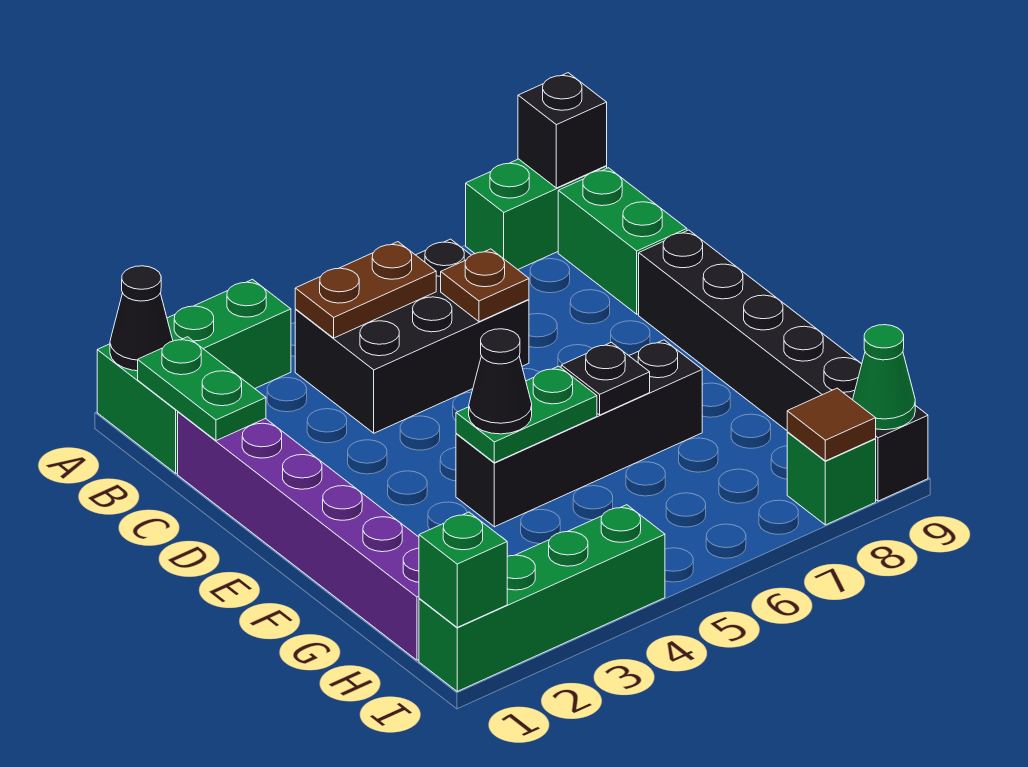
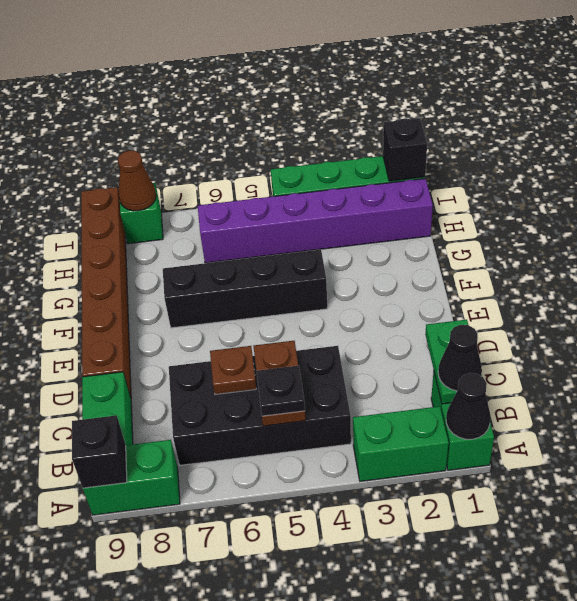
black 2x3 brick [295,239,529,433] -> black 2x4 brick [169,346,351,465]
brown 1x2 plate [295,242,436,338] -> brown 1x2 plate turned to [253,341,306,426]
purple 1x6 brick [178,412,419,660] -> purple 1x6 brick turned to [198,179,433,263]
black 1x6 brick [639,230,928,501] -> brown 1x6 brick [81,187,131,398]
green 1x2 plate [456,366,597,463] -> none
black 1x1 cone [469,329,532,434] -> black 1x1 cone moved to [438,325,482,391]
black 1x1 plate [561,342,650,415] -> black 1x1 plate moved to [256,365,305,416]
green 1x1 brick [419,512,507,627] -> black 1x1 brick [383,118,427,181]
brown 1x1 tile [787,388,876,461] -> brown 1x1 cone [118,150,156,211]
green 1x1 cone [853,325,915,430] -> none

